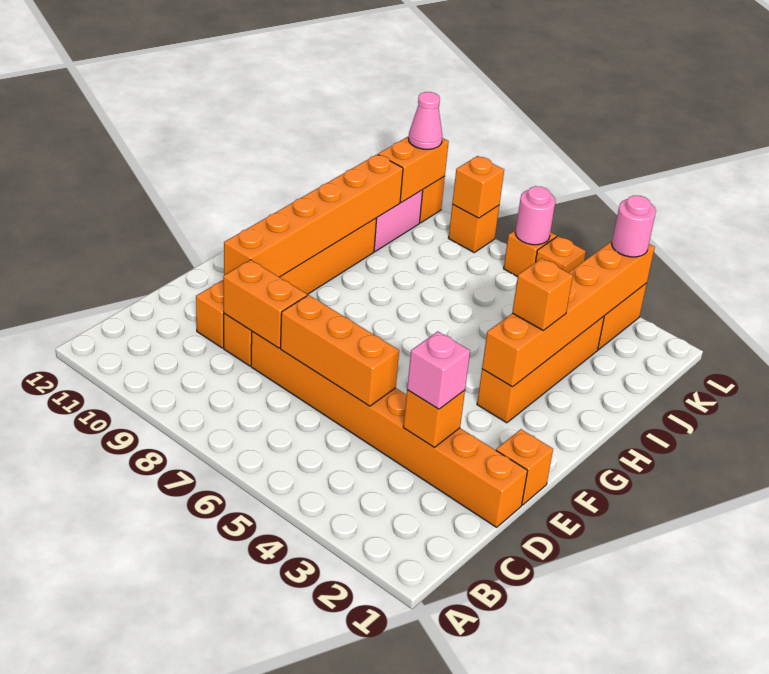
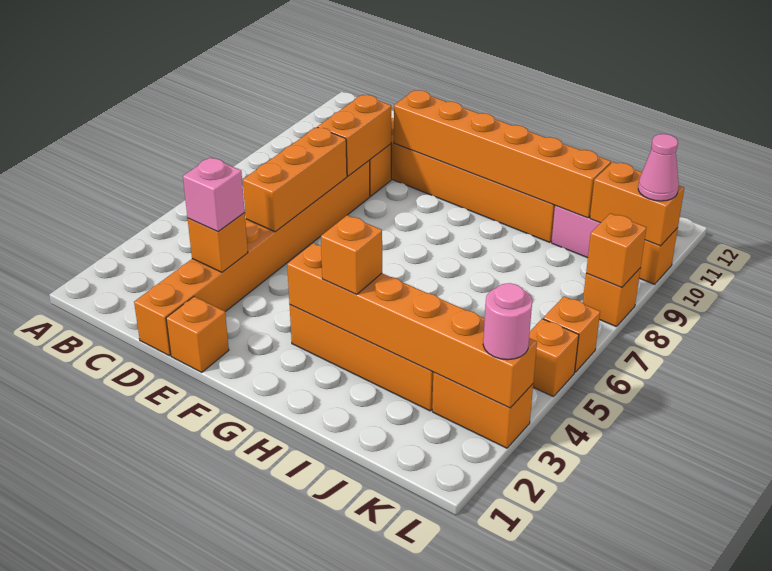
pink 1x1 round brick [515,186,555,245] -> none

